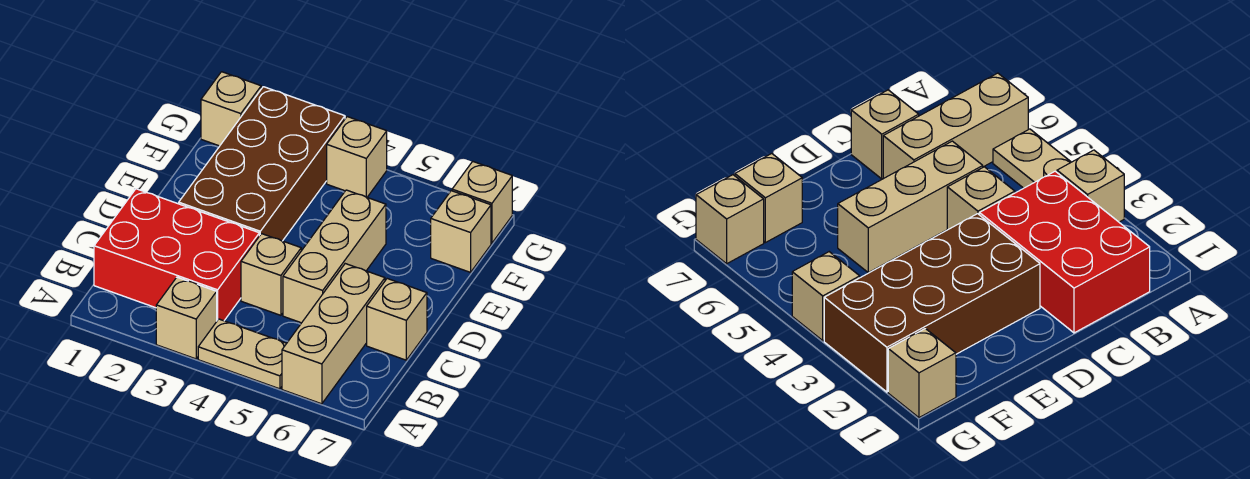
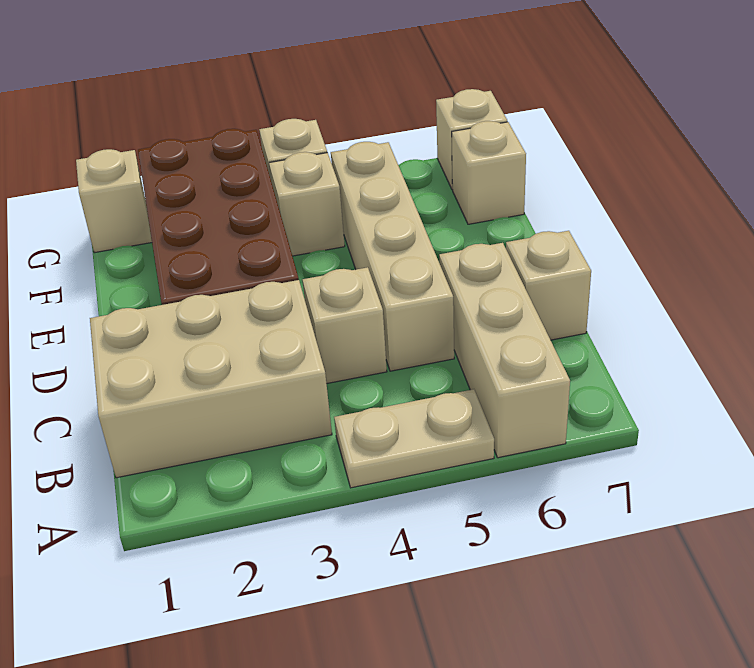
tan 1x1 brick [156,277,217,359] -> tan 1x1 brick moved to [269,152,345,256]
red 2x3 brick [94,189,259,321] -> tan 2x3 brick [90,280,332,478]
tan 1x3 brick [283,190,386,323] -> tan 1x4 brick [331,142,454,371]

